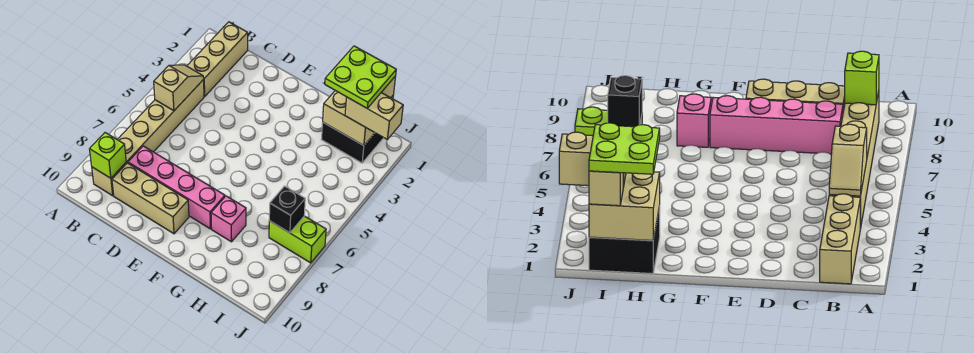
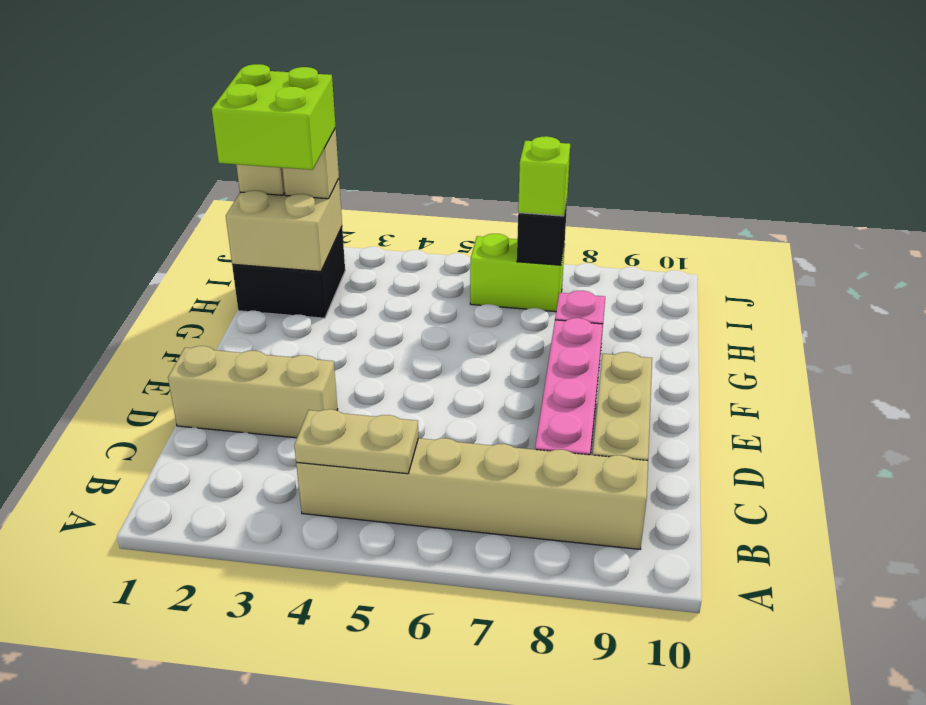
tan 1x3 brick [187,22,248,96] -> tan 1x3 brick moved to [168,346,338,438]
tan 1x2 slope [154,65,204,111] -> tan 1x2 plate [294,409,418,474]
lime 1x1 brick [90,133,126,178] -> lime 1x1 brick moved to [518,136,570,216]
lime 2x2 plate [325,46,396,108] -> lime 2x2 brick [212,64,336,170]
tan 1x2 brick [345,93,403,140] -> tan 1x1 brick [282,128,339,199]
lime 1x2 brick [269,216,326,263] -> lime 1x2 brick turned to [470,234,565,312]

